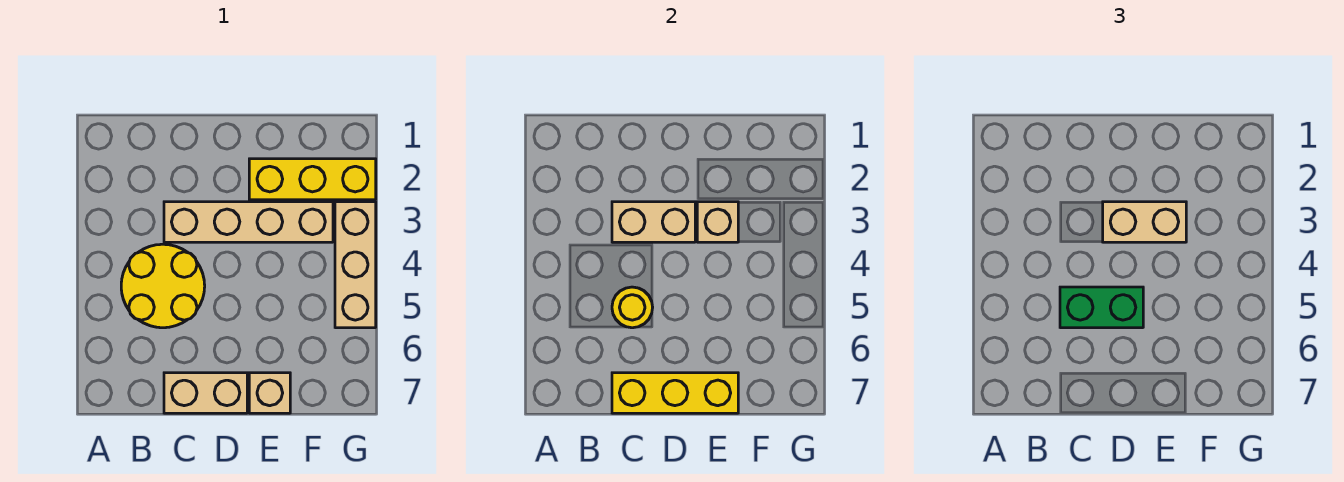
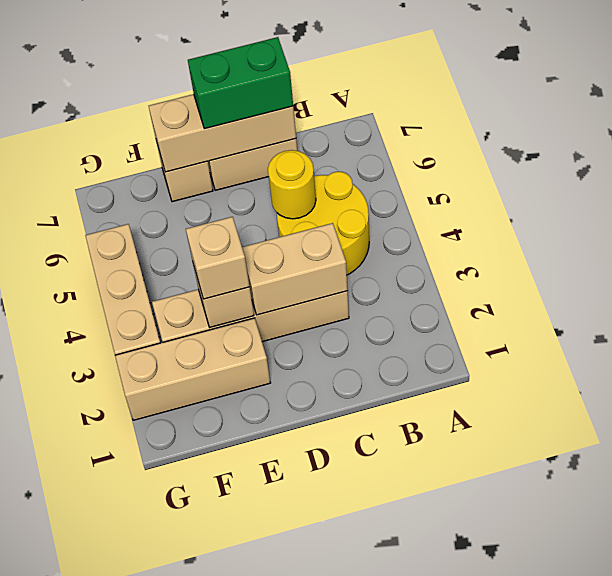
green 1x2 brick [1060,287,1143,328] -> green 1x2 brick moved to [188,37,293,129]
yellow 1x3 brick [612,373,738,413] -> tan 1x3 brick [149,94,296,172]
tan 1x2 brick [1103,202,1186,242] -> tan 1x1 brick [186,217,250,299]
yellow 1x3 brick [249,159,376,200] -> tan 1x3 brick [115,318,270,420]

